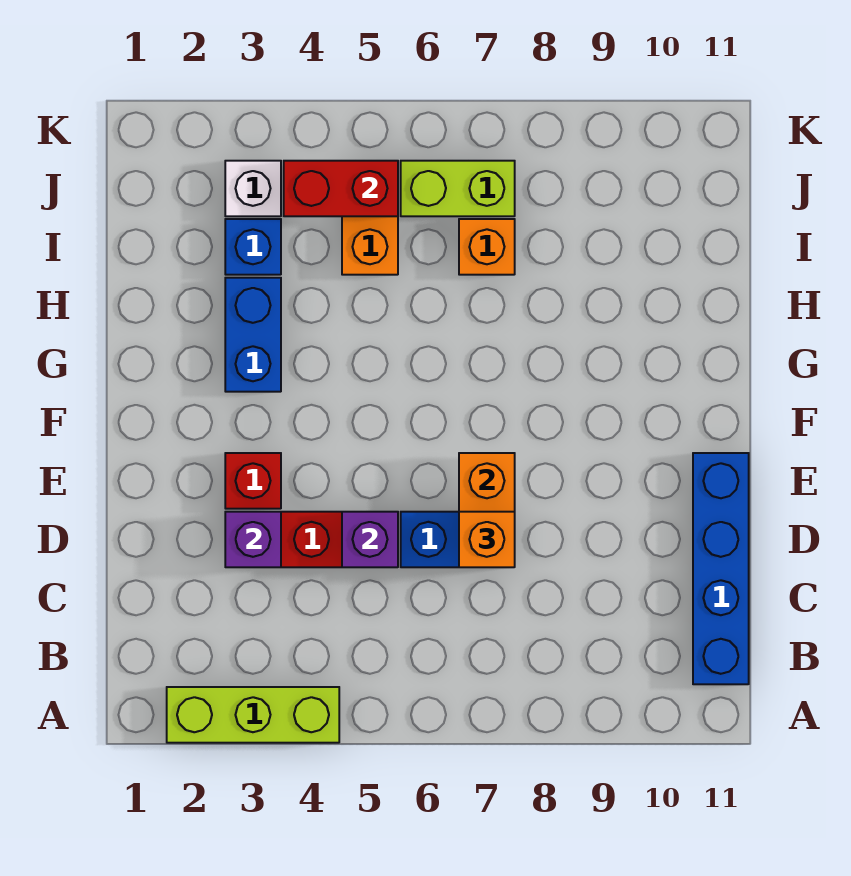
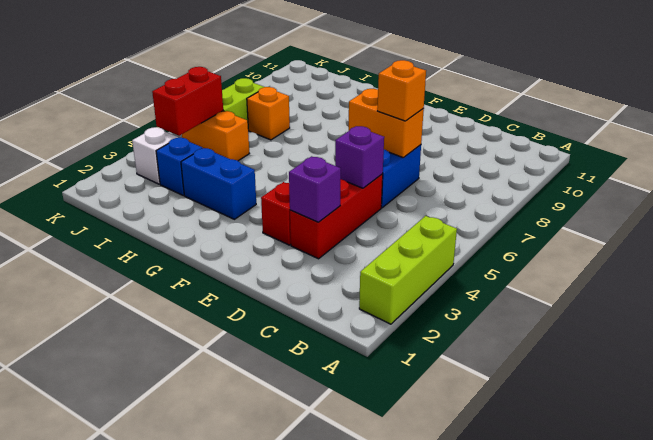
blue 1x4 brick [693,453,749,684] -> none

